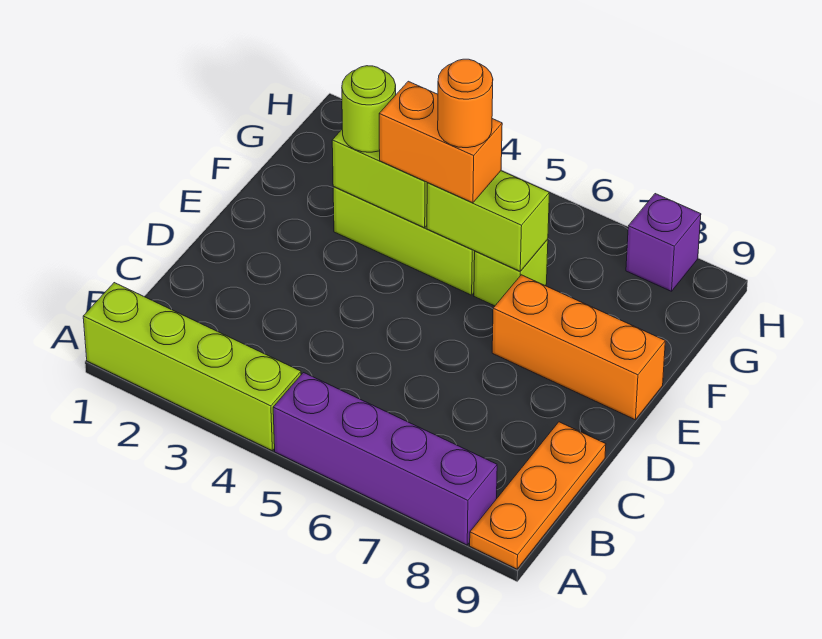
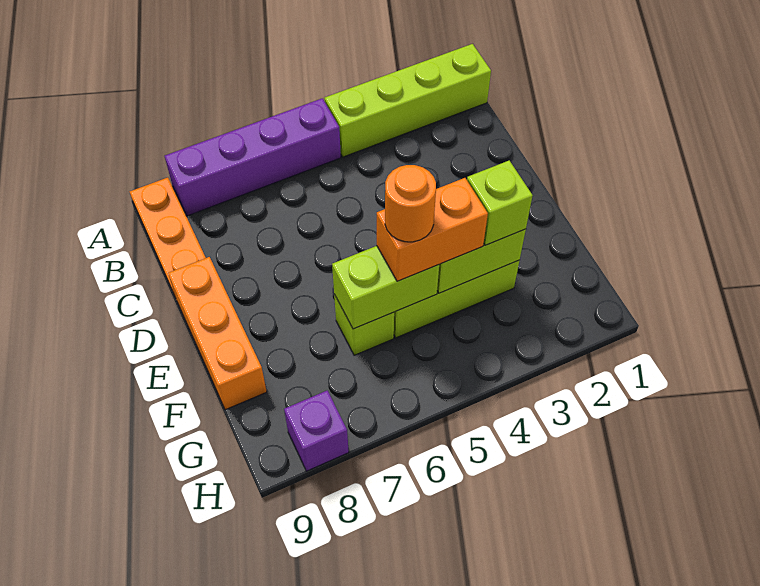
orange 1x3 brick [492,275,665,420] -> orange 1x3 brick turned to [168,257,267,410]
lime 1x1 round brick [342,66,396,152] -> lime 1x1 brick [467,160,533,245]

